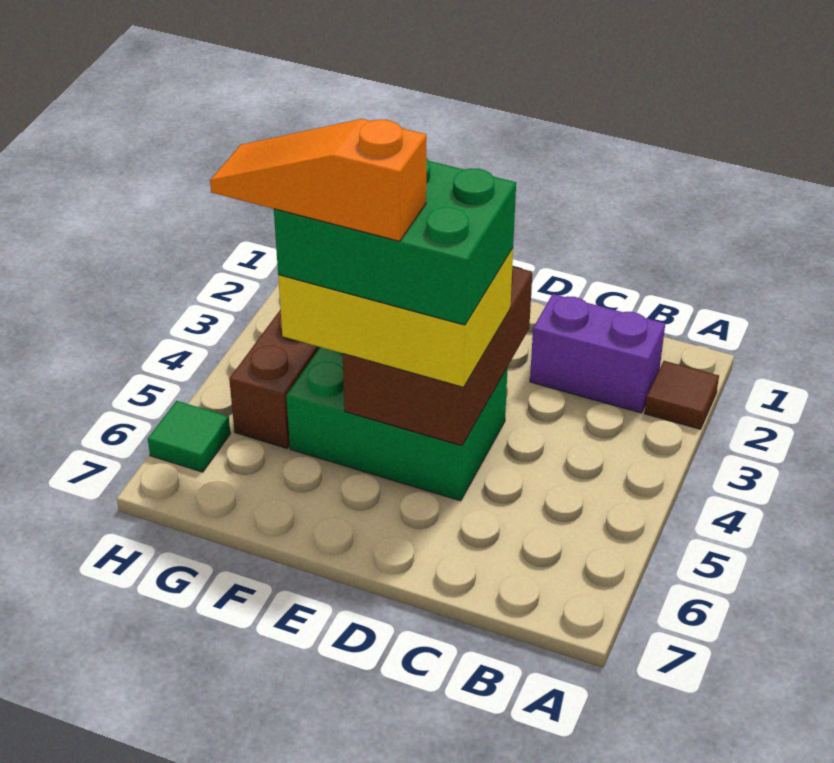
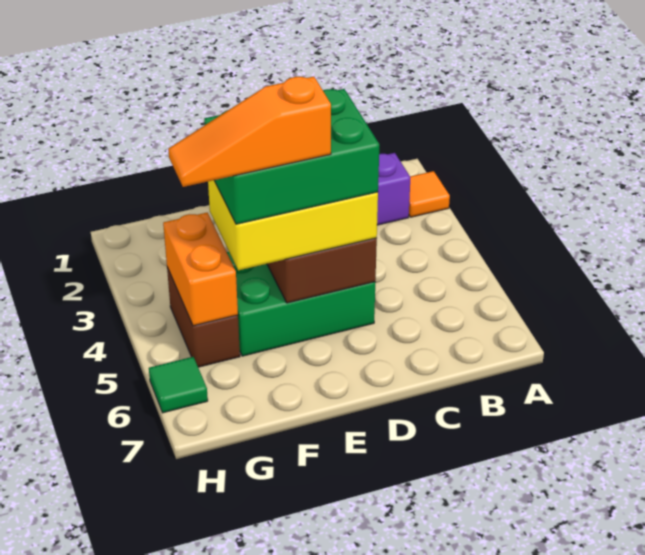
brown 1x1 tile [645,361,719,429] -> orange 1x1 tile [409,171,450,217]
none -> orange 1x2 brick [163,213,238,326]

